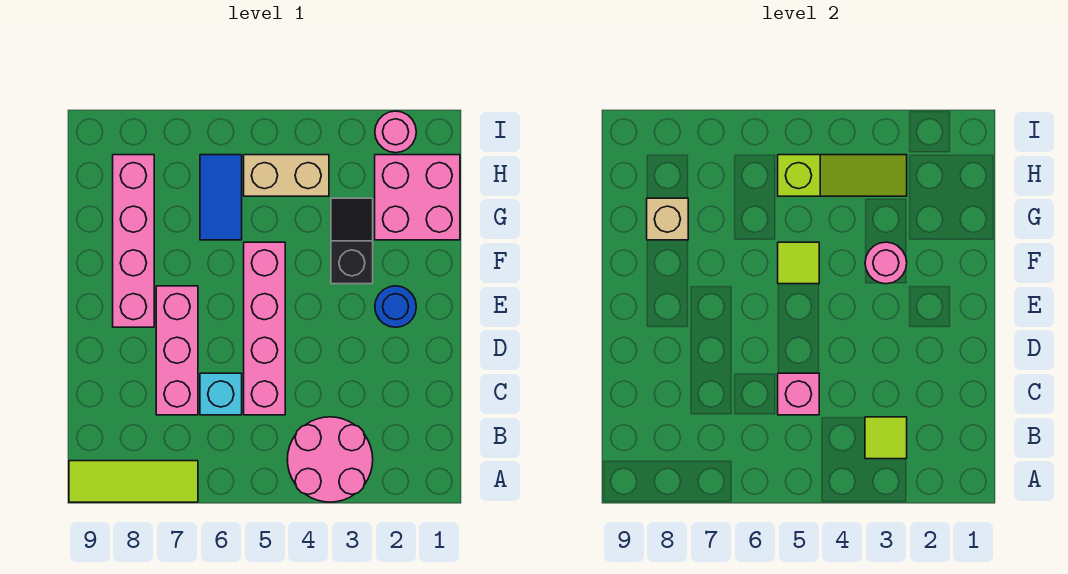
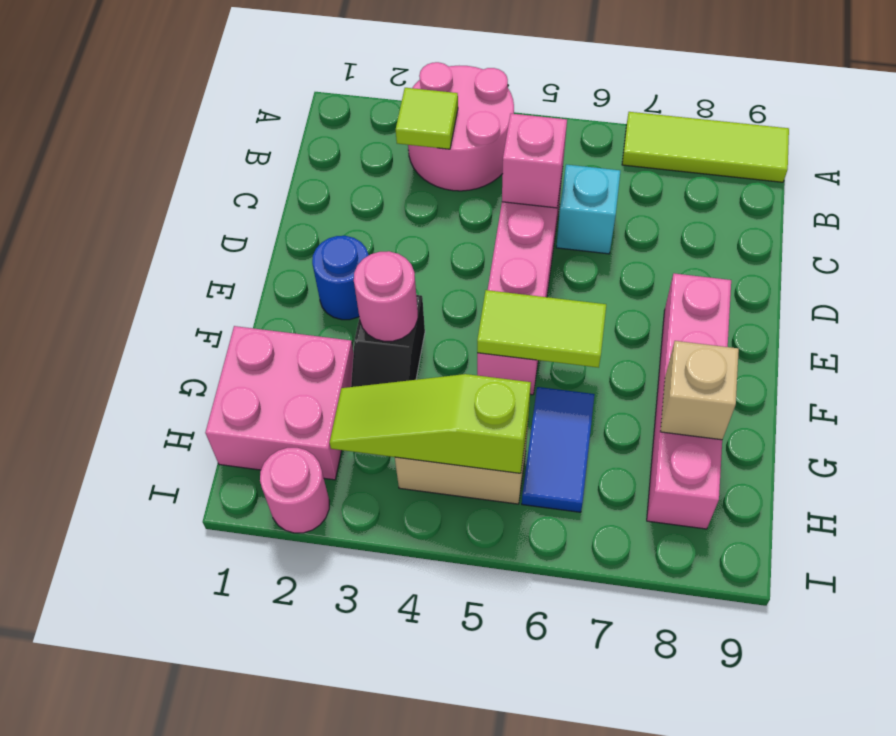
pink 1x3 brick [156,286,198,415] -> none
lime 1x1 tile [778,242,819,284] -> lime 1x2 tile [477,290,606,368]

